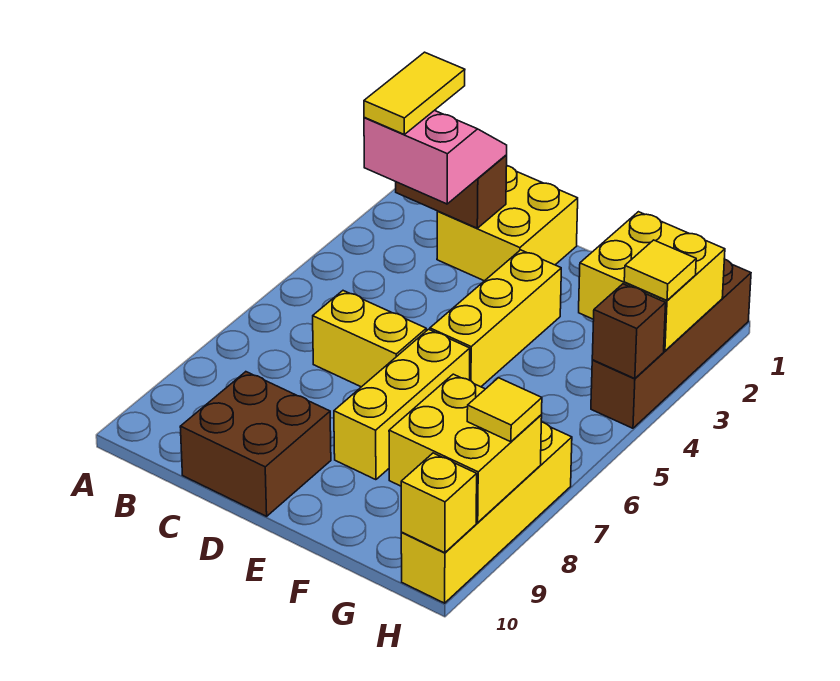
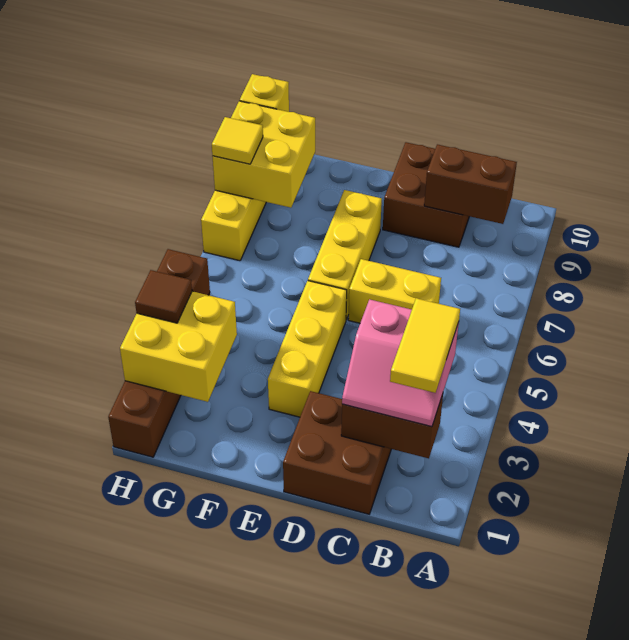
none -> brown 1x2 brick [424,144,517,224]
yellow 2x2 brick [437,166,578,281] -> brown 2x2 brick [283,391,391,514]
yellow 1x1 tile [624,240,696,300] -> brown 1x1 tile [135,270,192,323]

